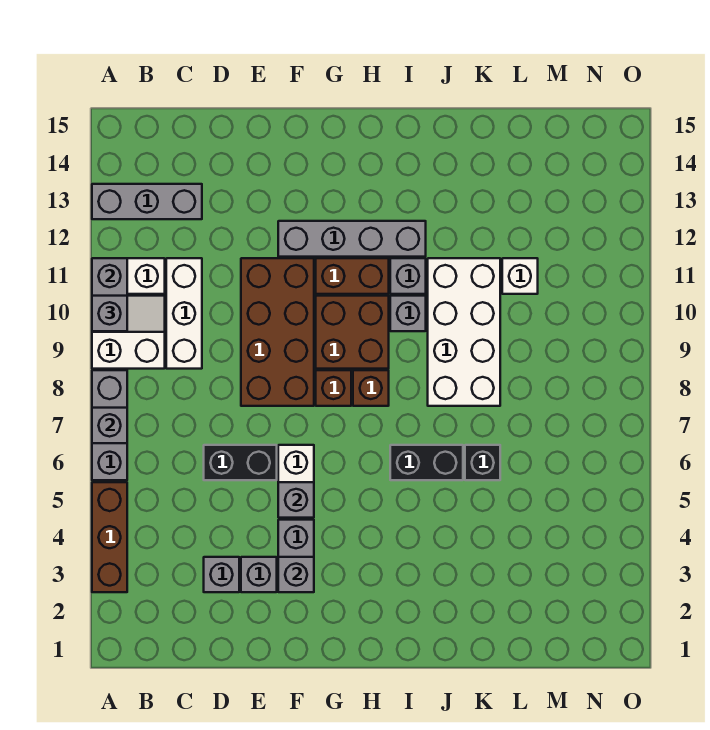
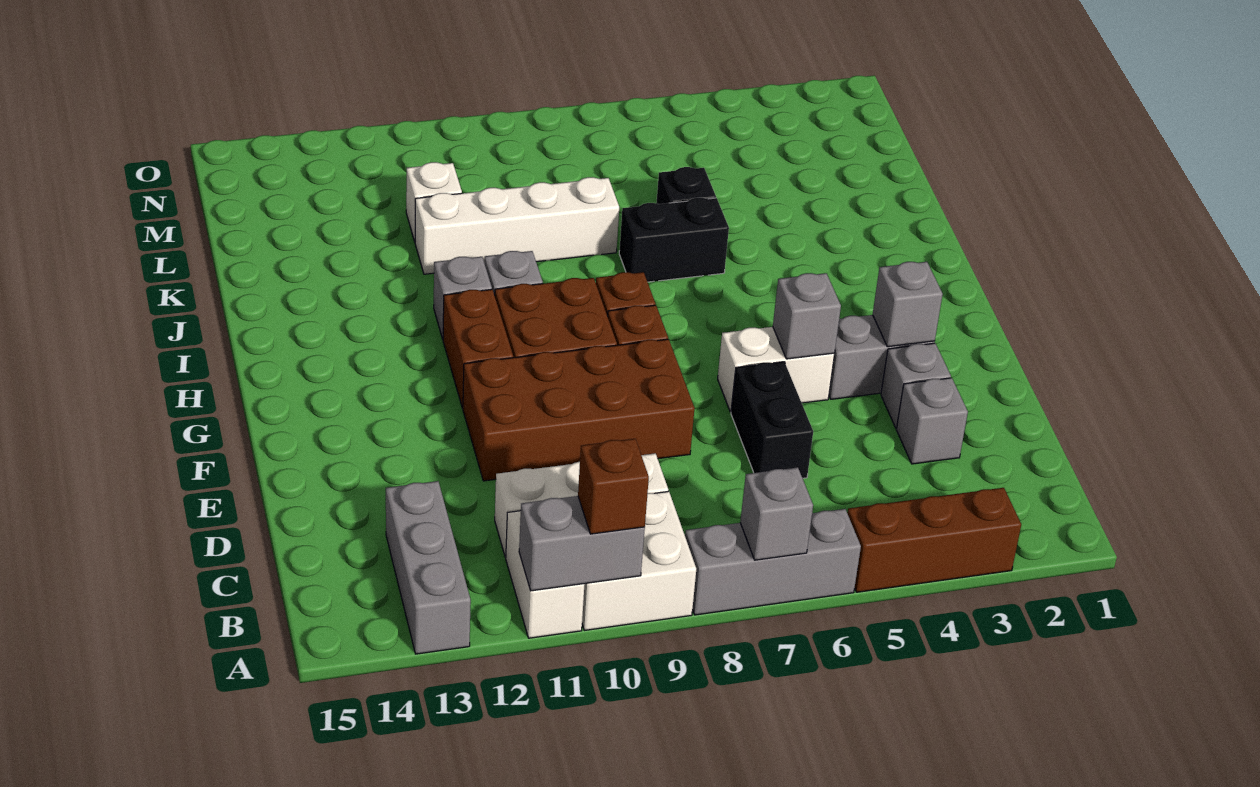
white 2x2 slope [92,296,165,369] -> white 2x2 brick [582,491,696,630]
grey 1x1 brick [92,296,127,331] -> brown 1x1 brick [578,439,649,534]
grey 1x4 brick [278,221,426,257] -> none
black 1x2 brick [390,445,463,480] -> black 1x2 brick turned to [619,198,729,282]
white 2x4 brick [428,258,500,406] -> white 1x4 brick [415,177,619,274]

